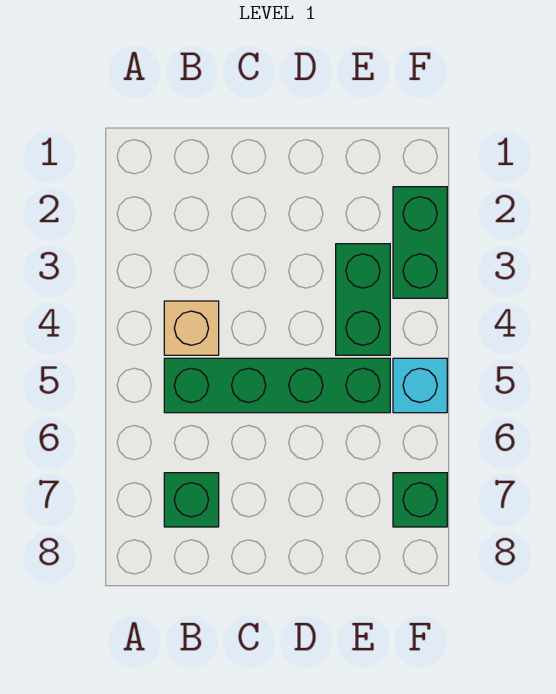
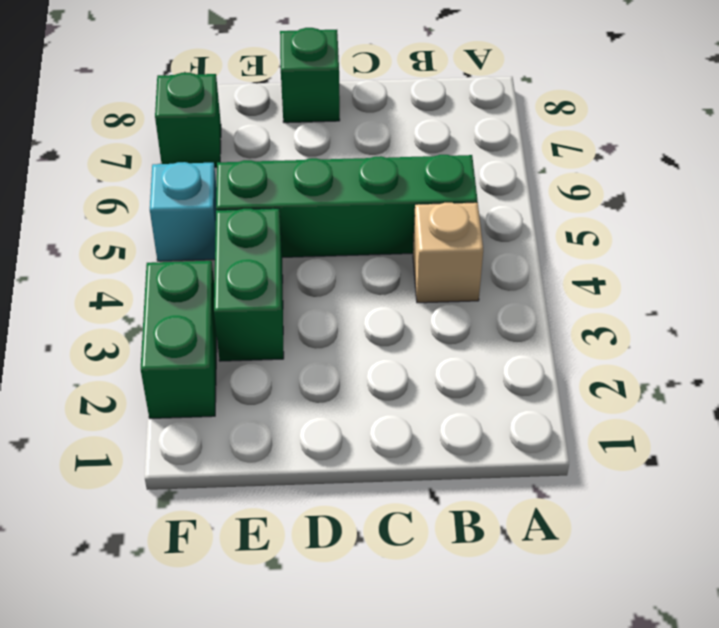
green 1x1 brick [164,473,219,527] -> green 1x1 brick moved to [280,28,340,123]

